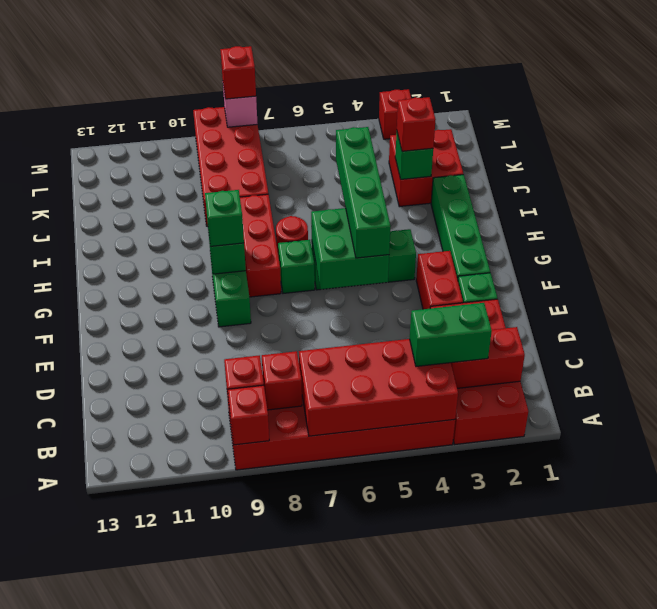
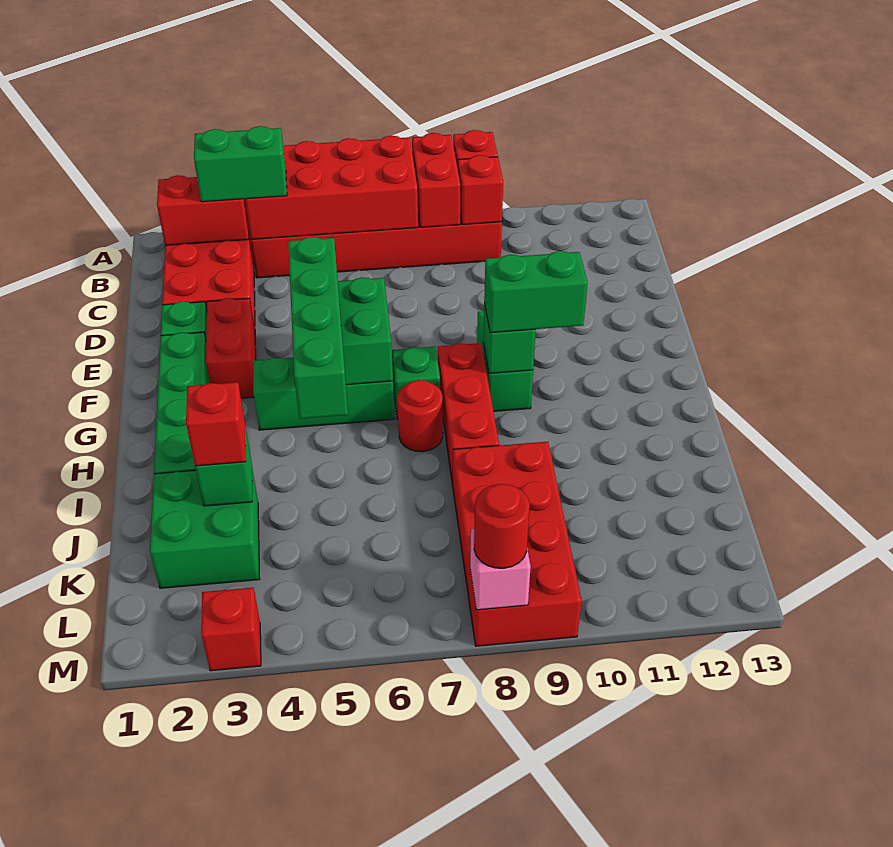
red 1x1 brick [262,351,302,410] -> red 1x2 brick [412,133,460,227]
green 1x1 brick [205,190,244,246] -> green 1x2 brick [484,251,588,333]
red 2x2 brick [389,129,463,207] -> green 2x2 brick [150,469,260,588]
red 1x1 brick [220,46,256,99] -> red 1x1 round brick [474,484,530,568]

